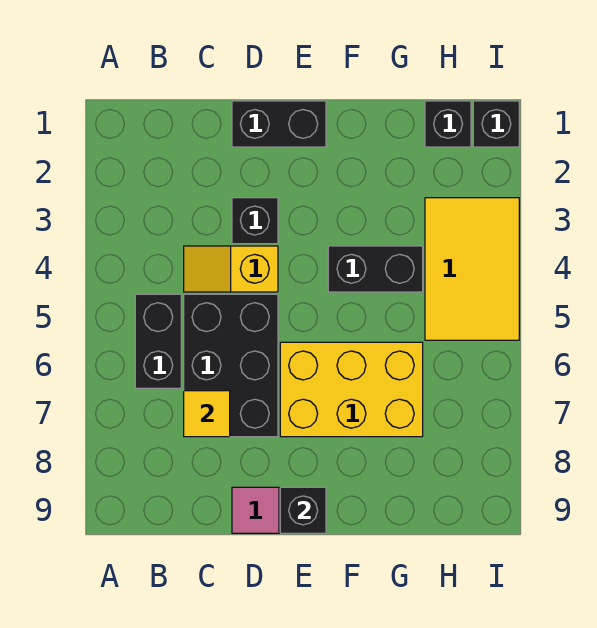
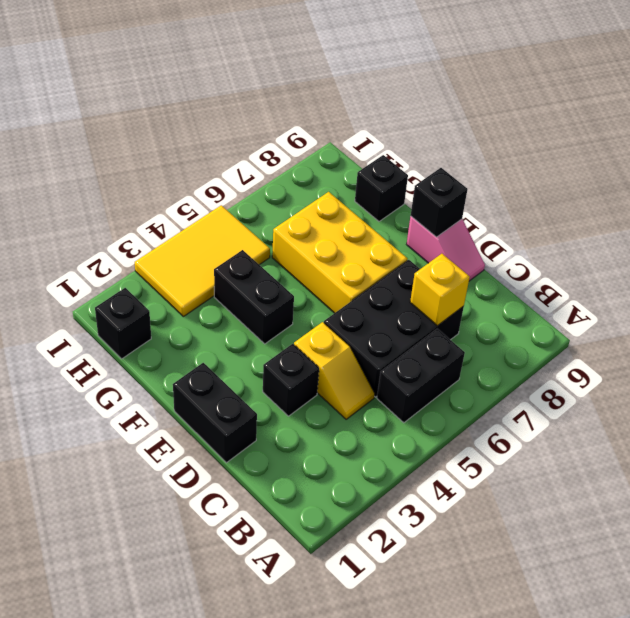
yellow 1x1 tile [184,391,230,437] -> yellow 1x1 brick [410,254,470,326]
black 1x1 brick [473,101,519,147] -> black 1x1 brick moved to [355,155,408,221]

